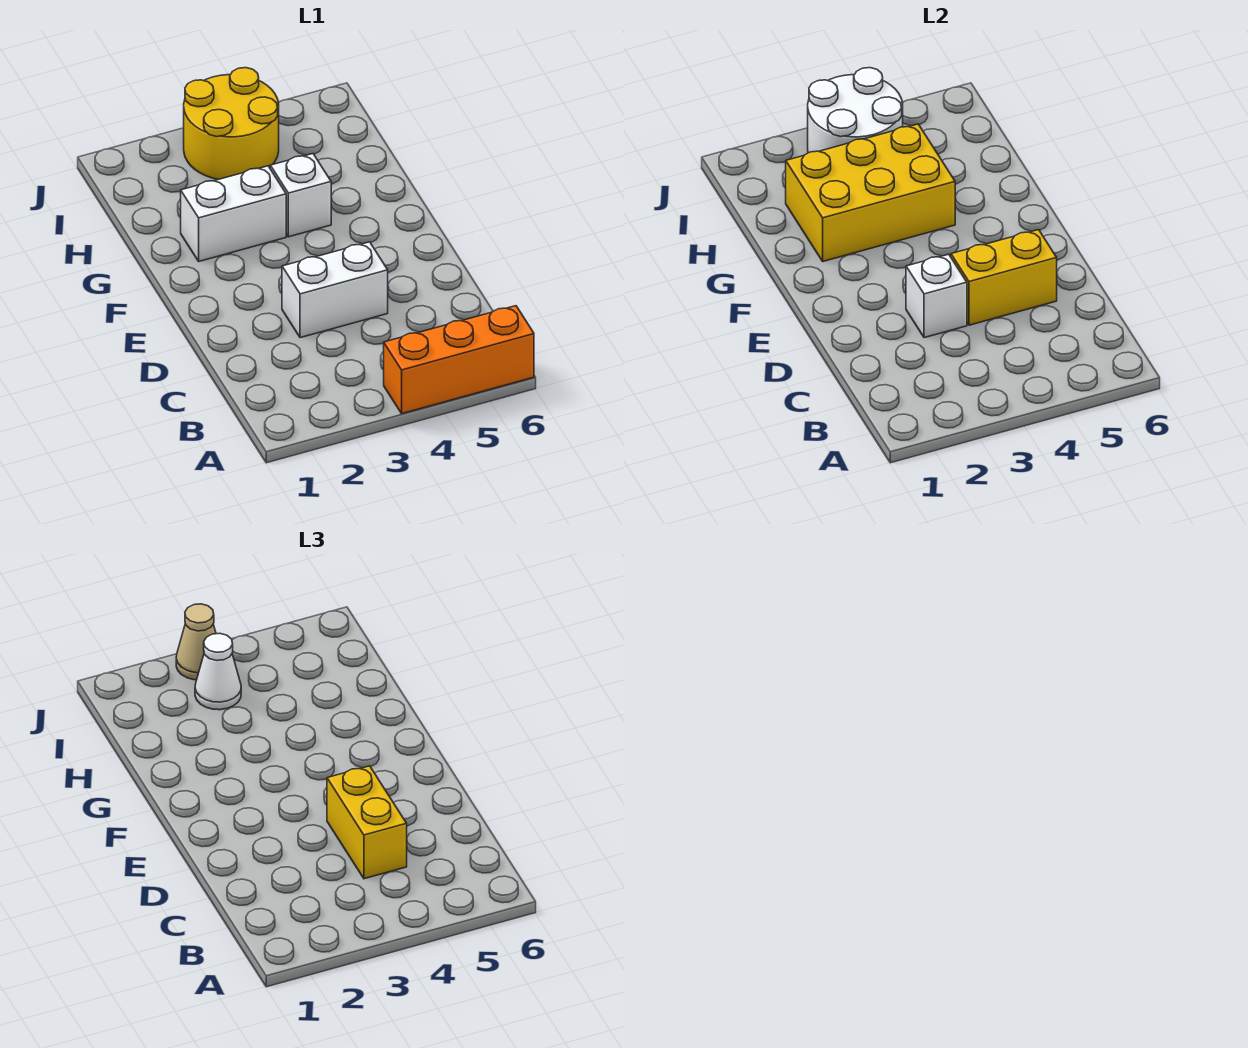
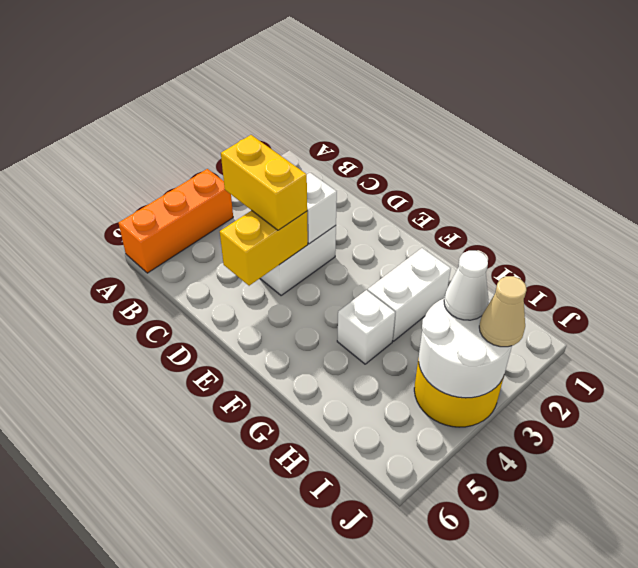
yellow 2x3 brick [786,124,955,261] -> none

